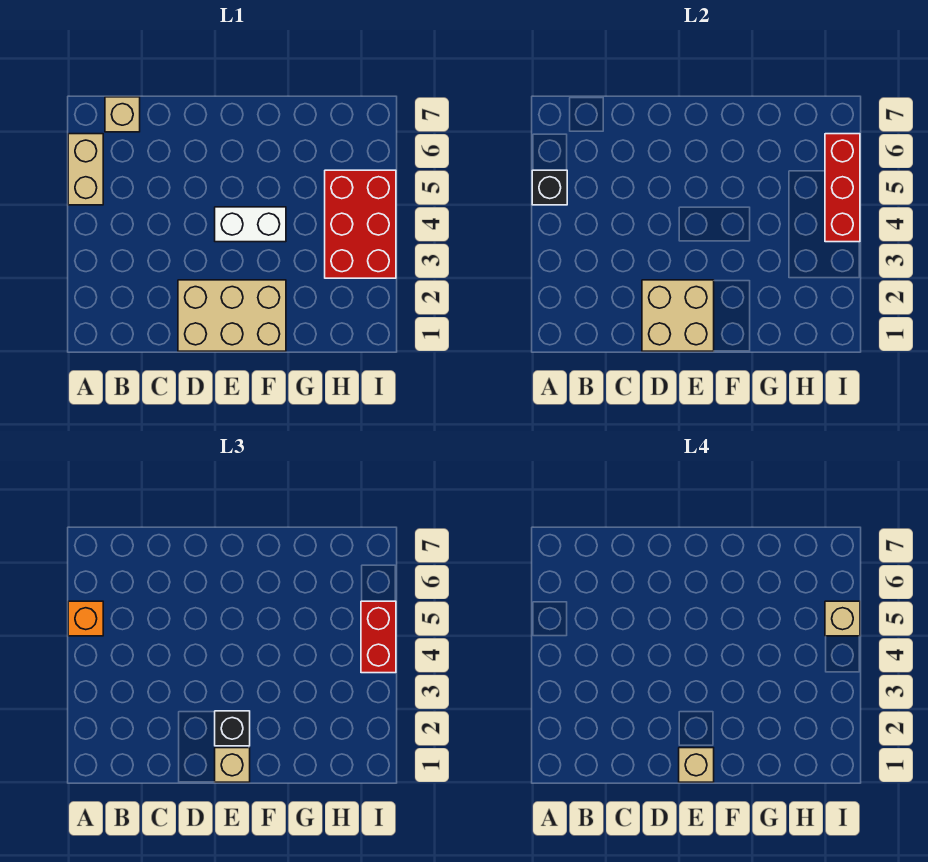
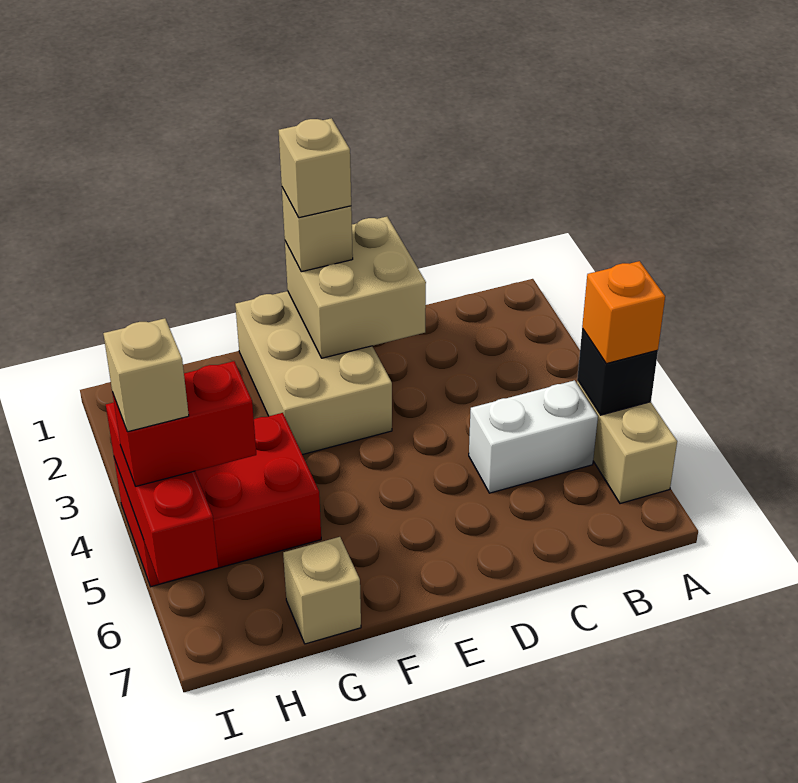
tan 1x1 brick [105,97,140,132] -> tan 1x1 brick moved to [283,537,361,644]
tan 2x3 brick [178,280,286,351] -> tan 2x3 brick turned to [235,291,392,455]
black 1x1 brick [215,711,250,746] -> none
white 1x2 brick [215,207,286,242] -> white 1x2 brick moved to [469,380,598,493]
red 2x3 brick [325,170,396,278] -> red 2x3 brick turned to [114,413,321,587]
red 1x2 brick [361,601,396,673] -> red 1x2 brick turned to [112,361,256,487]

